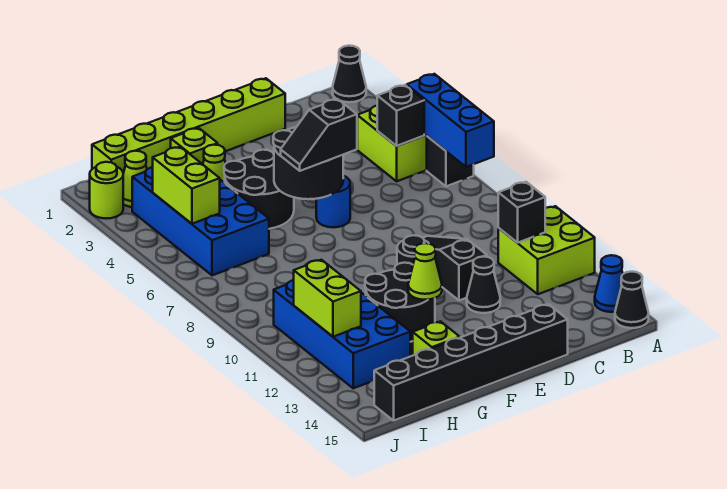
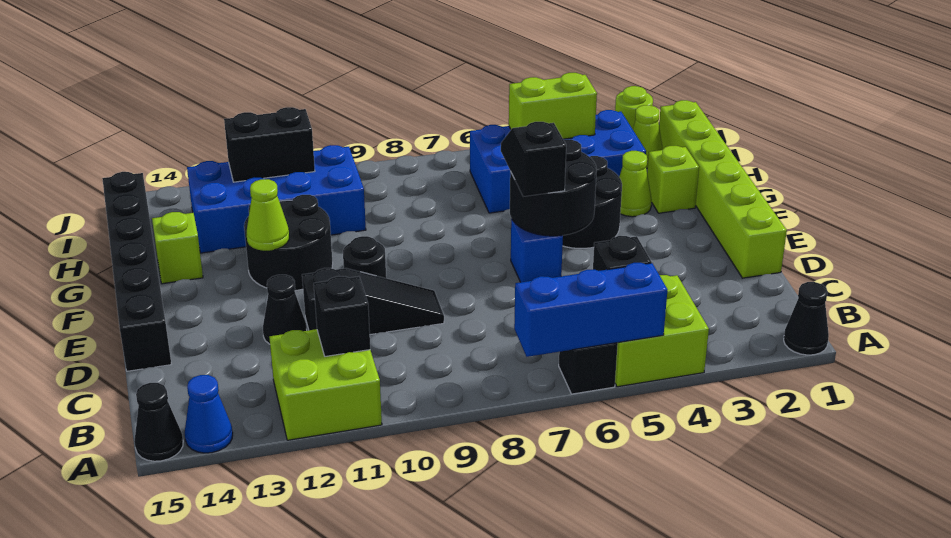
blue 1x1 round brick [316,175,350,227] -> blue 1x1 brick [511,219,563,282]
lime 1x2 brick [294,260,361,337] -> black 1x2 brick [224,107,315,182]

